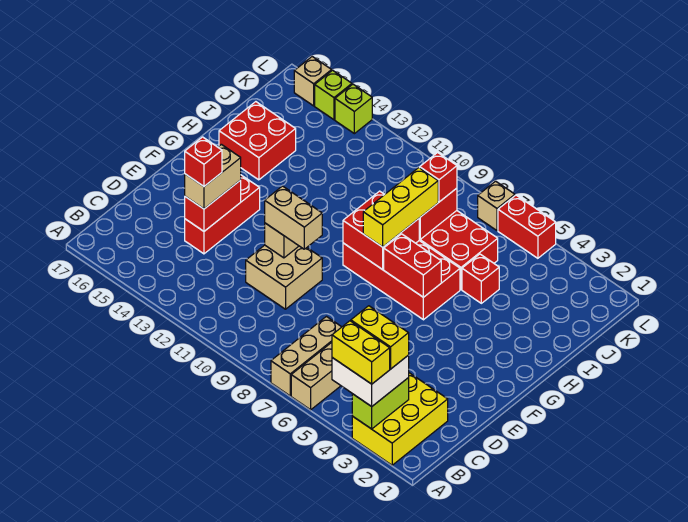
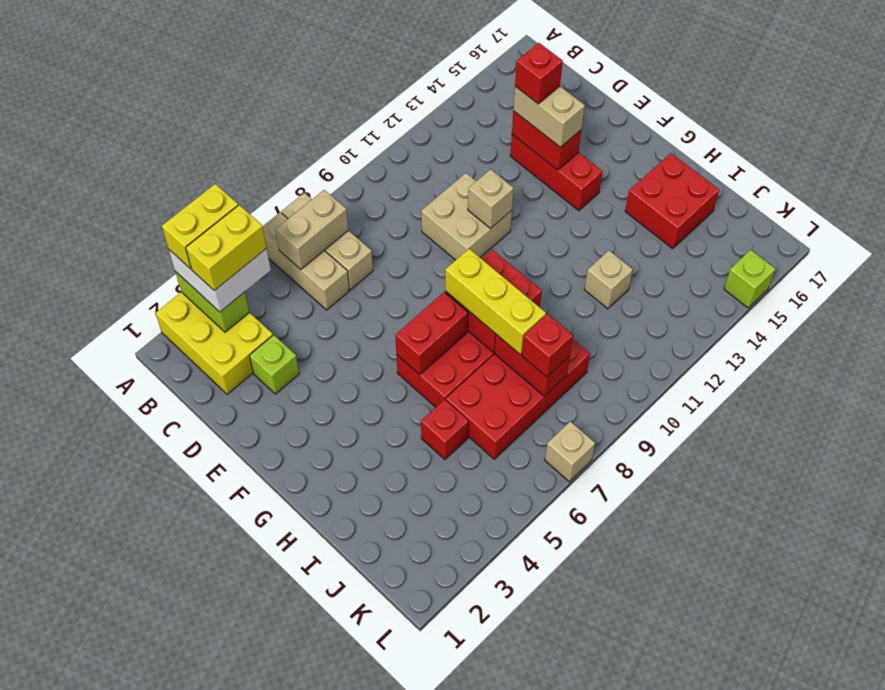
tan 1x2 brick [265,186,322,249] -> tan 1x2 brick moved to [276,190,348,269]
red 1x2 brick [498,195,556,258] -> none
lime 1x1 brick [335,84,372,134] -> lime 1x1 brick moved to [249,335,299,394]
tan 1x1 brick [294,57,332,106] -> tan 1x1 brick moved to [584,251,633,309]

